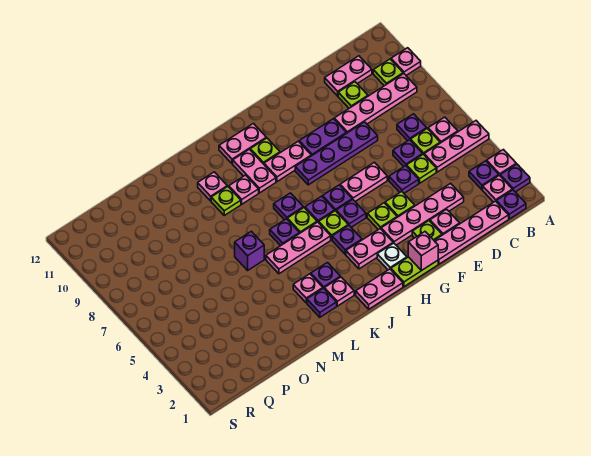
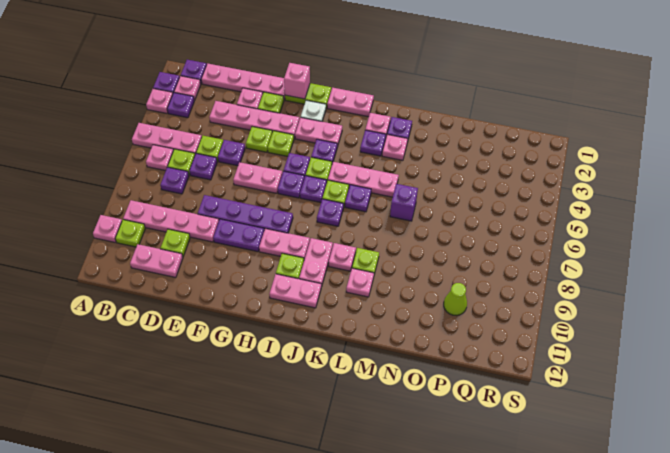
none -> lime 1x1 cone [444,283,467,316]

